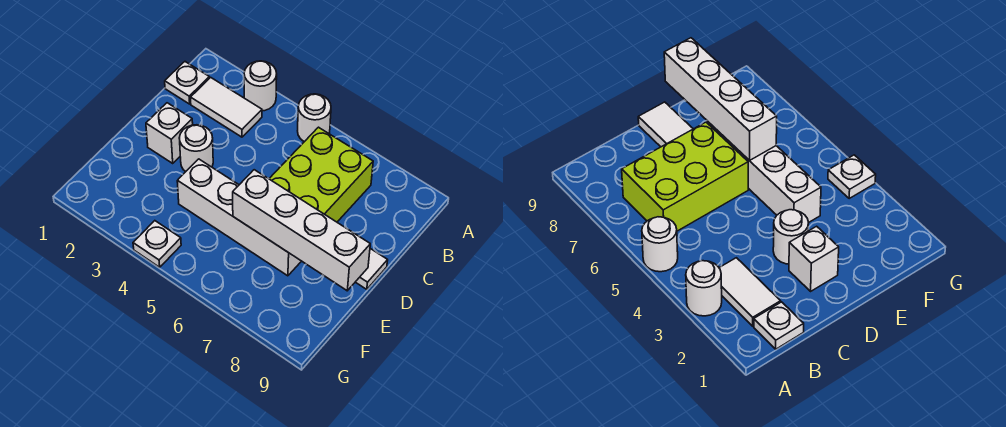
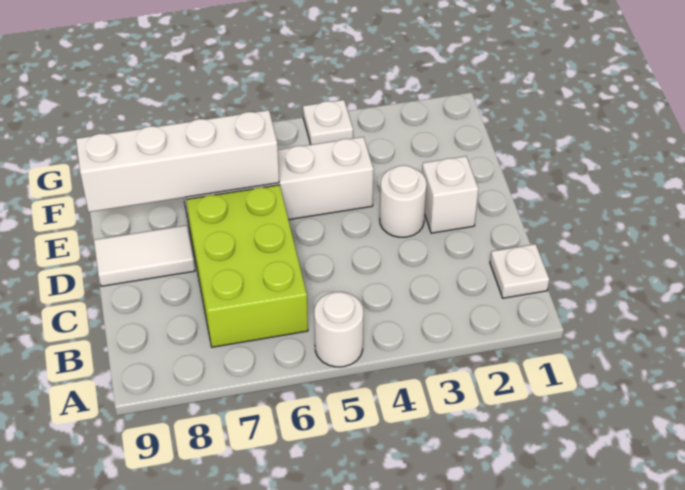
white 1x1 round brick [244,61,277,111] -> none
white 1x2 tile [191,77,262,137] -> none

